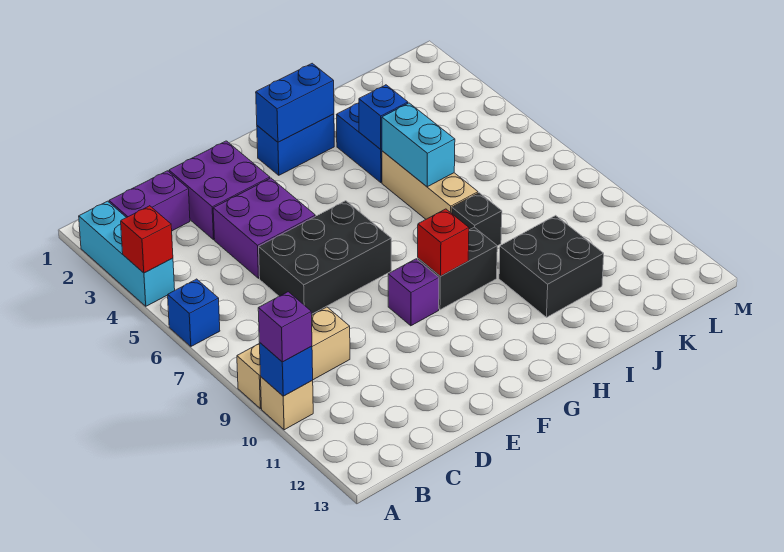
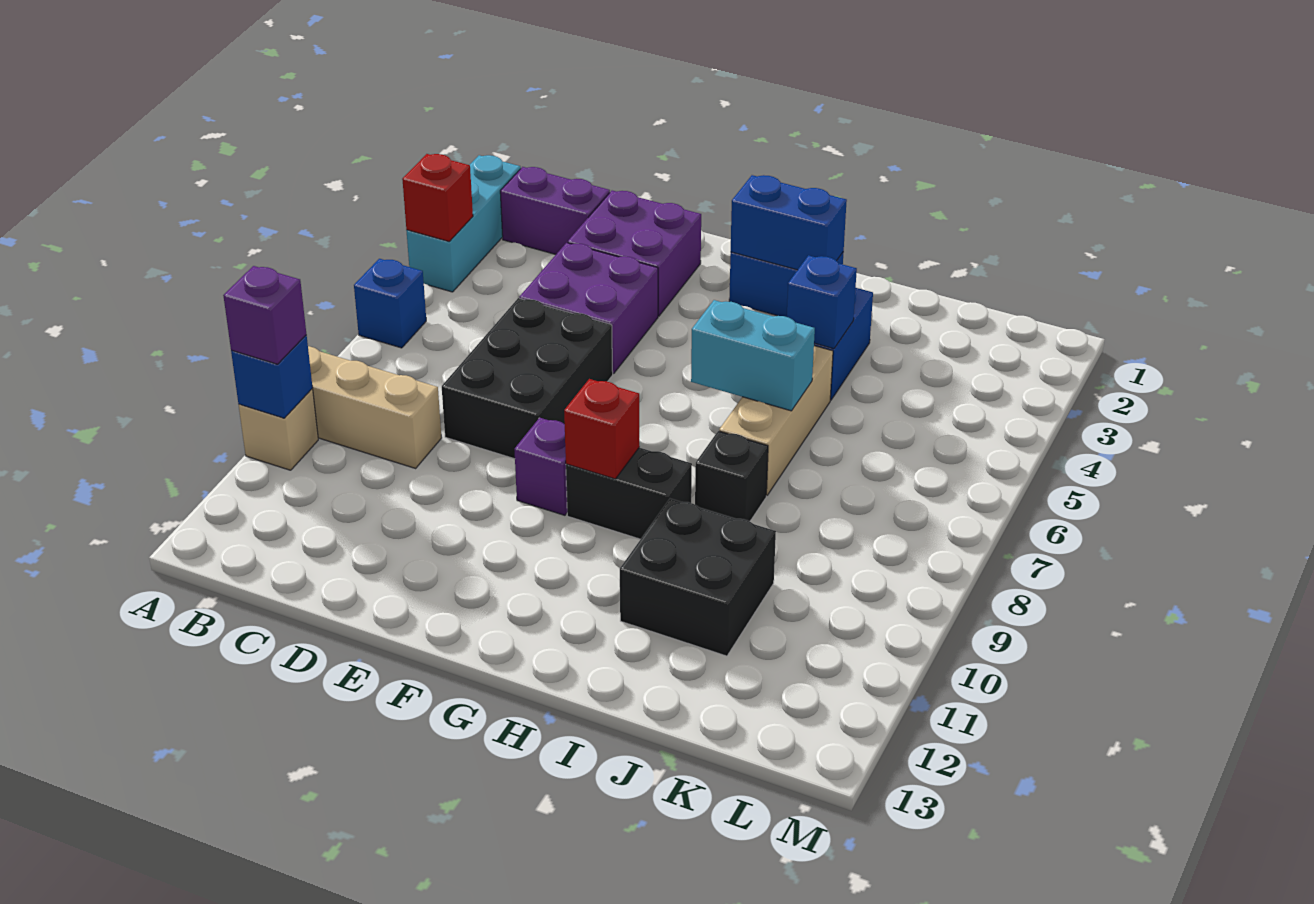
black 2x3 brick [259,201,391,314] -> black 2x3 brick turned to [442,298,613,459]
cyan 1x2 brick [382,103,455,187] -> cyan 1x2 brick turned to [691,300,815,411]

